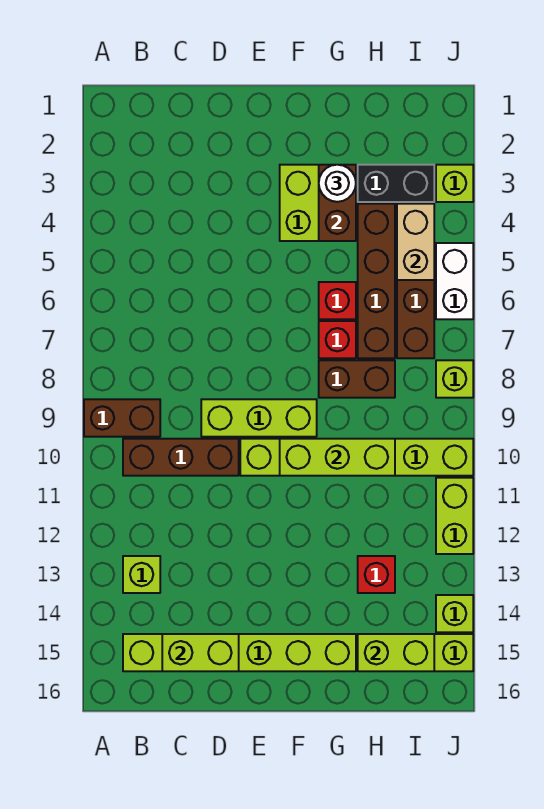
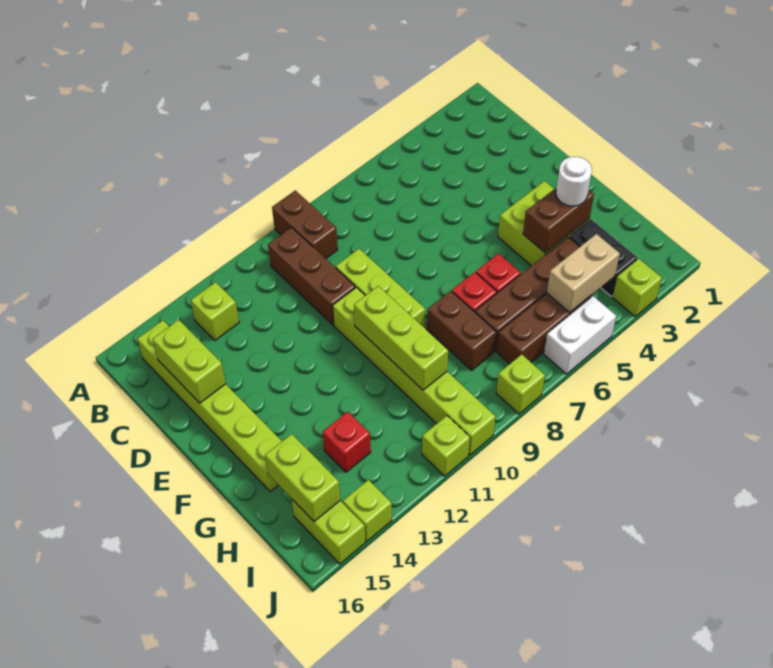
lime 1x2 brick [436,478,473,554] -> lime 1x1 brick [422,416,470,476]

